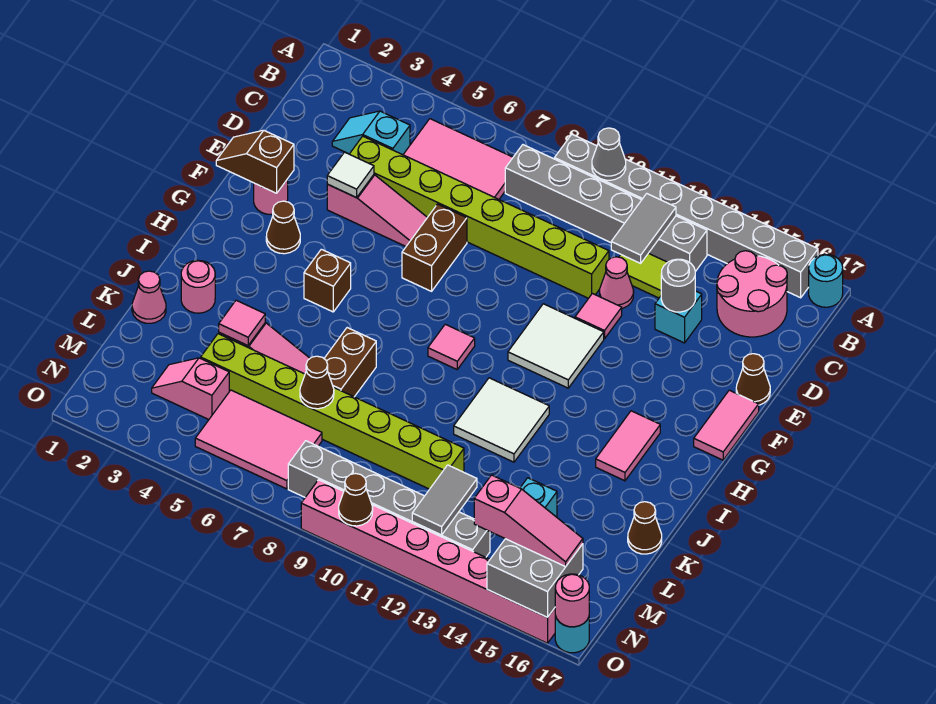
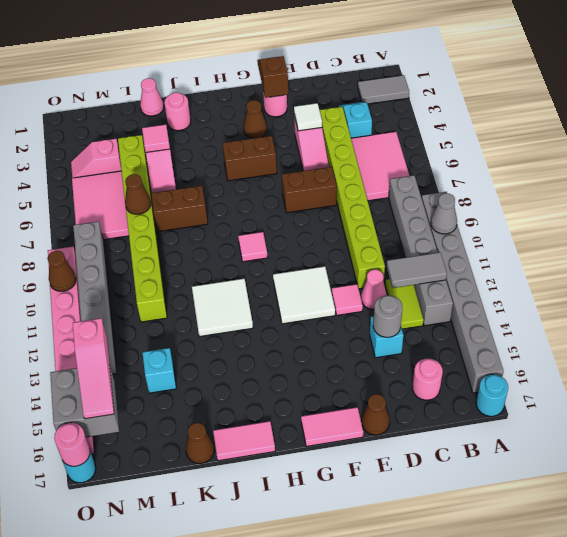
pink 2x2 round brick [717,251,787,337] -> pink 1x1 round brick [412,359,443,400]
brown 1x1 brick [304,249,351,312] -> brown 1x2 brick [222,136,277,181]
pink 1x2 tile [596,411,660,481] -> pink 1x2 tile moved to [213,421,275,461]
pink 1x2 slope [152,358,229,420] -> pink 1x2 slope turned to [71,139,122,178]
grey 1x2 tile [412,465,477,535] -> grey 1x2 tile moved to [358,75,409,104]

